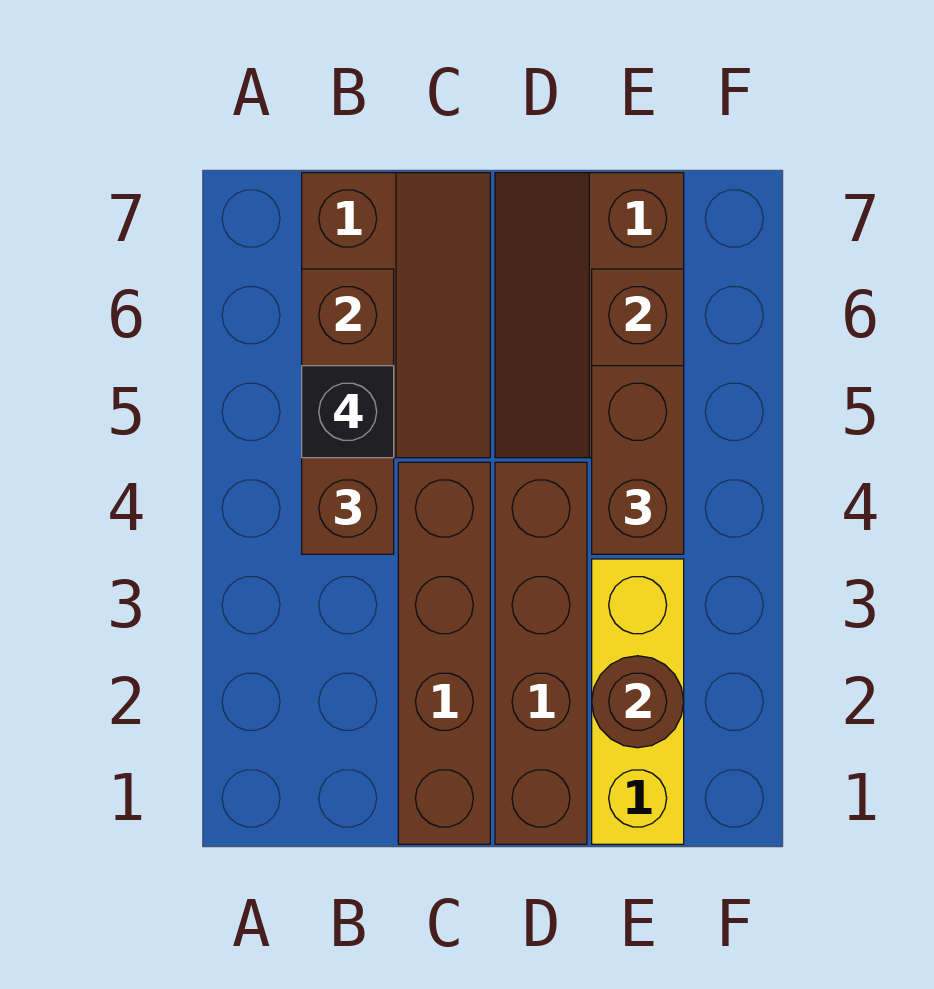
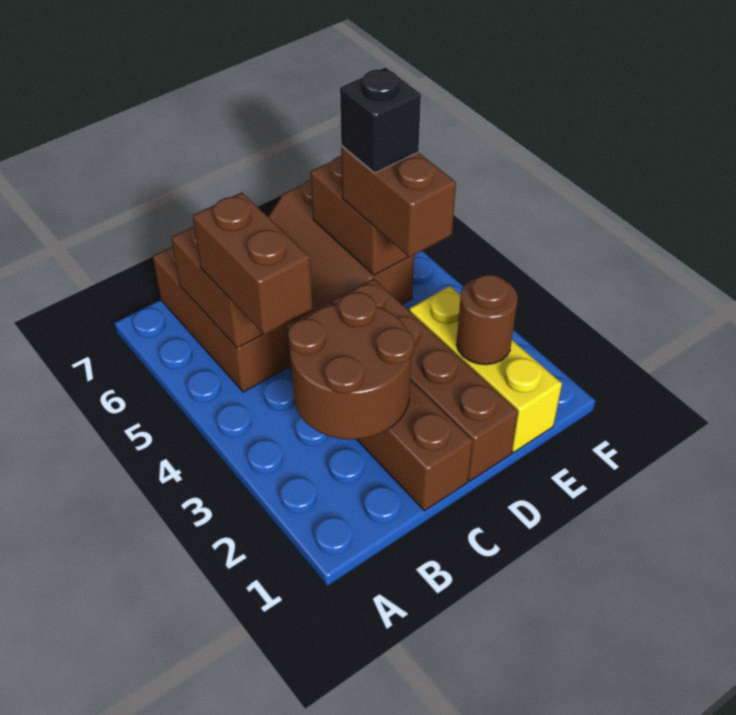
none -> brown 2x2 round brick [288,292,414,439]
black 1x1 brick [302,366,394,458] -> black 1x1 brick moved to [340,68,421,173]

